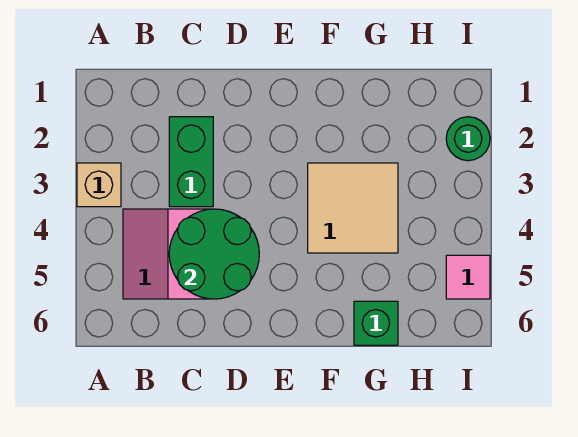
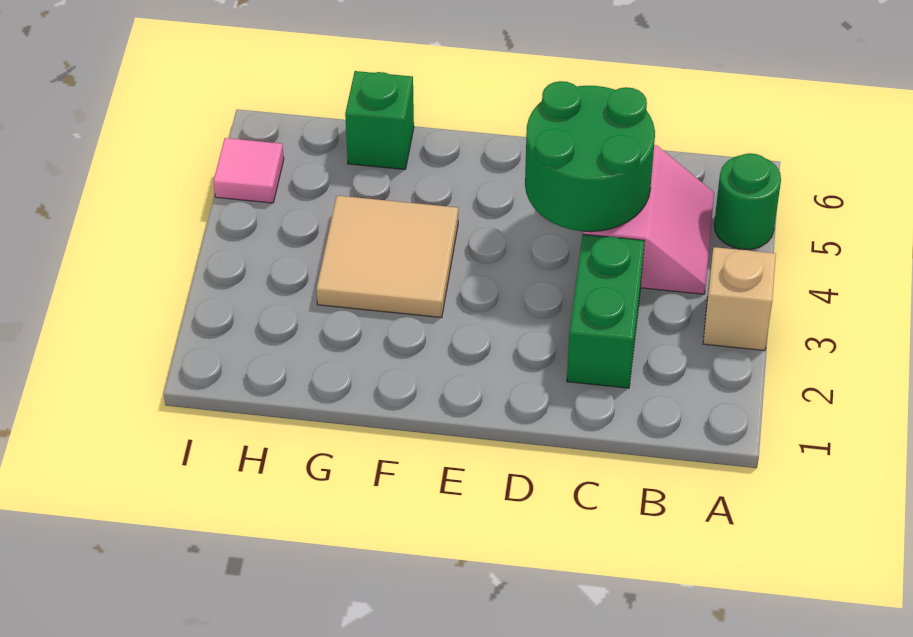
green 1x1 round brick [446,117,490,161] -> green 1x1 round brick moved to [714,153,781,250]

